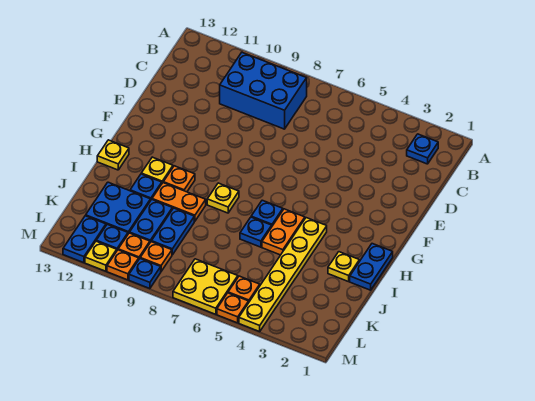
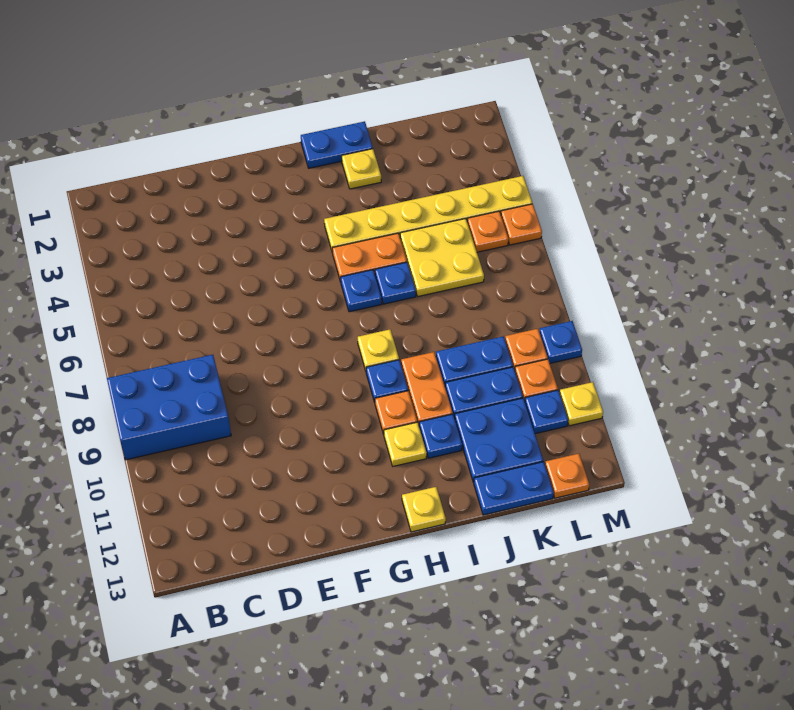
blue 1x1 plate [407,134,438,164] -> blue 1x1 plate moved to [366,360,408,402]
blue 2x3 brick [220,52,307,129] -> blue 2x3 brick turned to [107,355,231,460]
yellow 2x2 plate [173,259,238,314] -> yellow 2x2 plate moved to [400,219,484,296]
blue 1x2 plate [63,216,106,263] -> blue 1x2 plate moved to [474,462,554,515]
orange 1x1 plate [107,250,139,280] -> orange 1x1 plate moved to [545,454,589,498]

